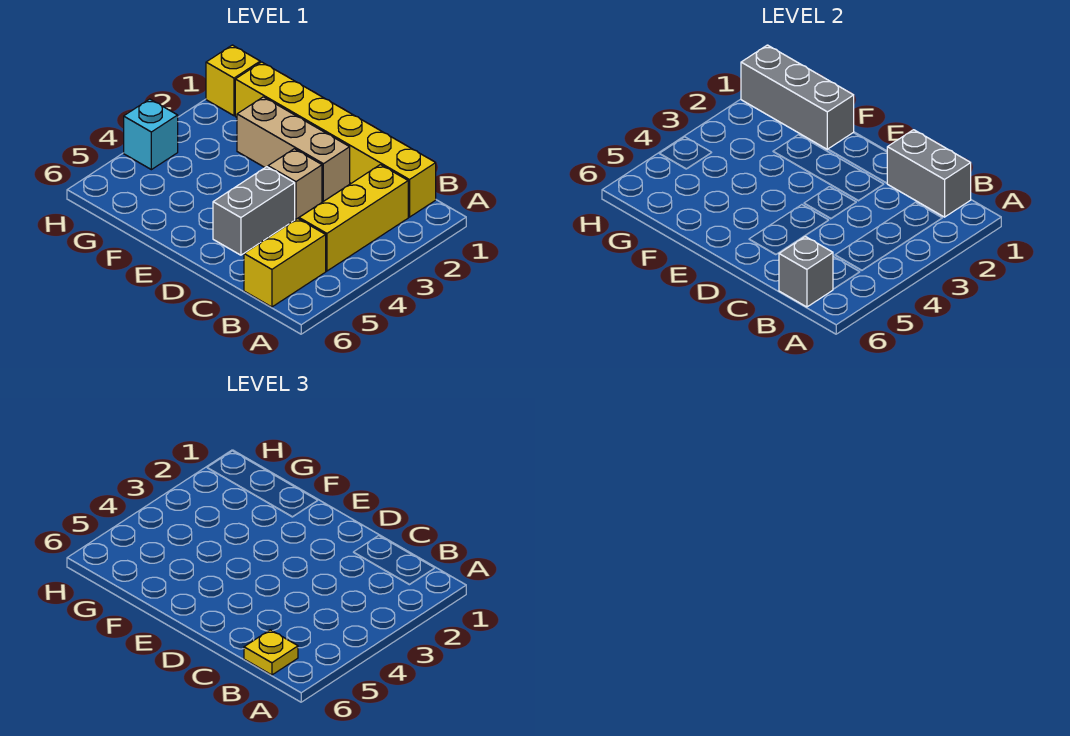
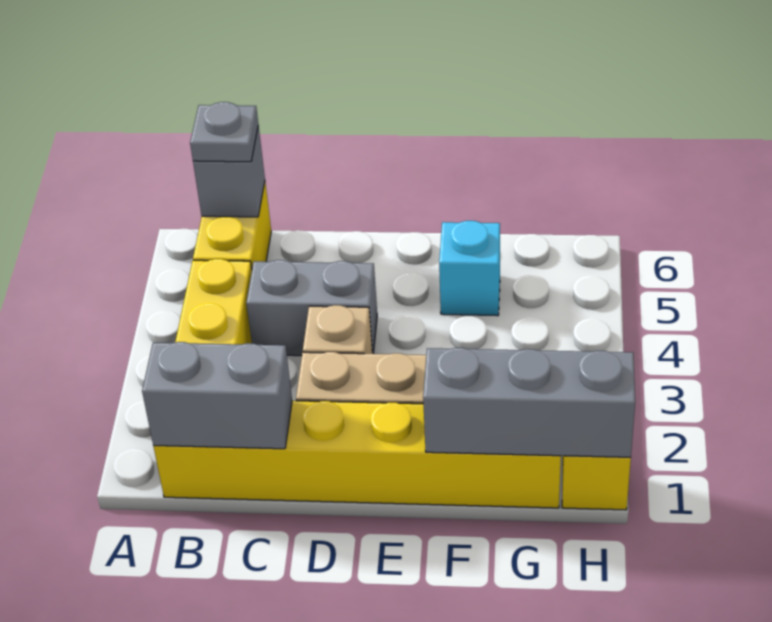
yellow 1x1 plate [244,630,298,675] -> grey 1x1 plate [190,102,258,162]
grey 1x2 brick [213,167,295,255] -> grey 1x2 brick turned to [246,260,377,356]
cyan 1x1 brick [124,99,178,170] -> cyan 1x1 brick moved to [439,221,500,316]

